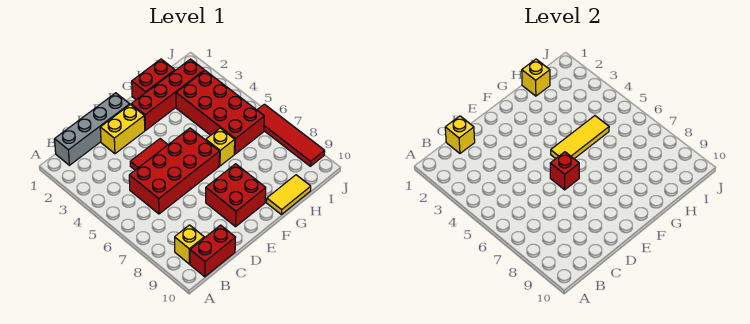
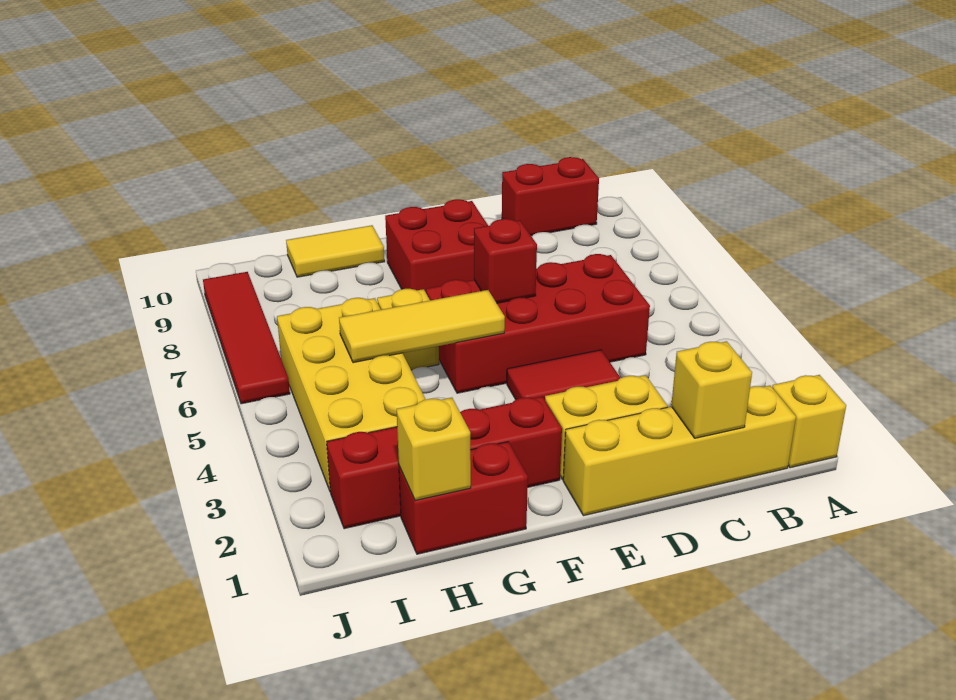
grey 1x4 brick [55,93,130,165] -> yellow 1x4 brick [563,385,796,516]
yellow 1x1 brick [175,225,204,264] -> yellow 1x1 brick moved to [772,375,846,468]
red 2x4 brick [176,71,264,154] -> yellow 2x4 brick [277,298,426,491]

